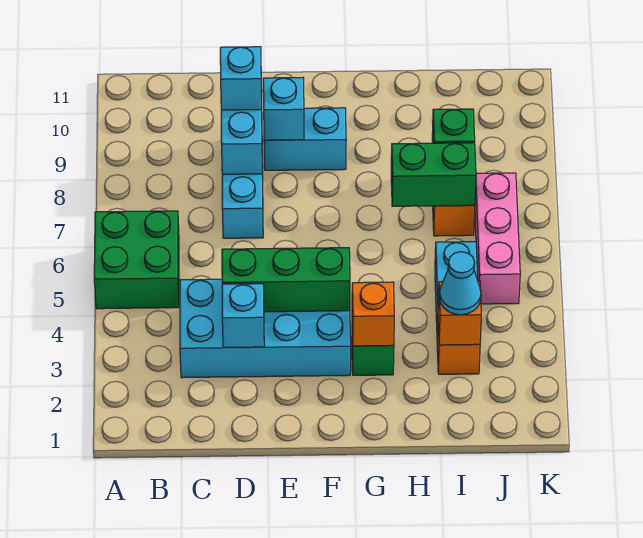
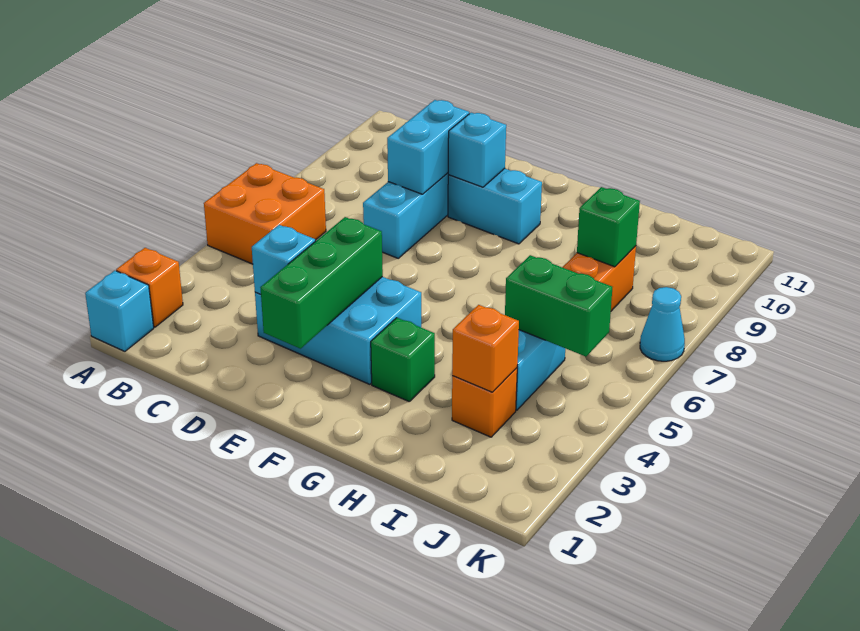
green 2x2 brick [94,211,179,309] -> orange 2x2 brick [204,163,326,264]
cyan 2x4 brick [180,279,351,378] -> cyan 2x3 brick [255,277,421,384]
green 1x3 brick [222,248,350,312] -> green 1x3 brick turned to [260,217,383,349]
cyan 1x1 brick [220,47,262,110] -> cyan 1x1 brick moved to [85,271,154,351]
orange 1x1 brick [352,282,394,346] -> orange 1x1 brick moved to [116,248,183,327]
green 1x2 brick [391,143,476,206] -> green 1x2 brick moved to [505,255,612,356]
cyan 1x1 cone [439,252,481,315] -> cyan 1x1 cone moved to [640,287,685,361]
pink 1x3 brick [475,173,520,304] -> none

